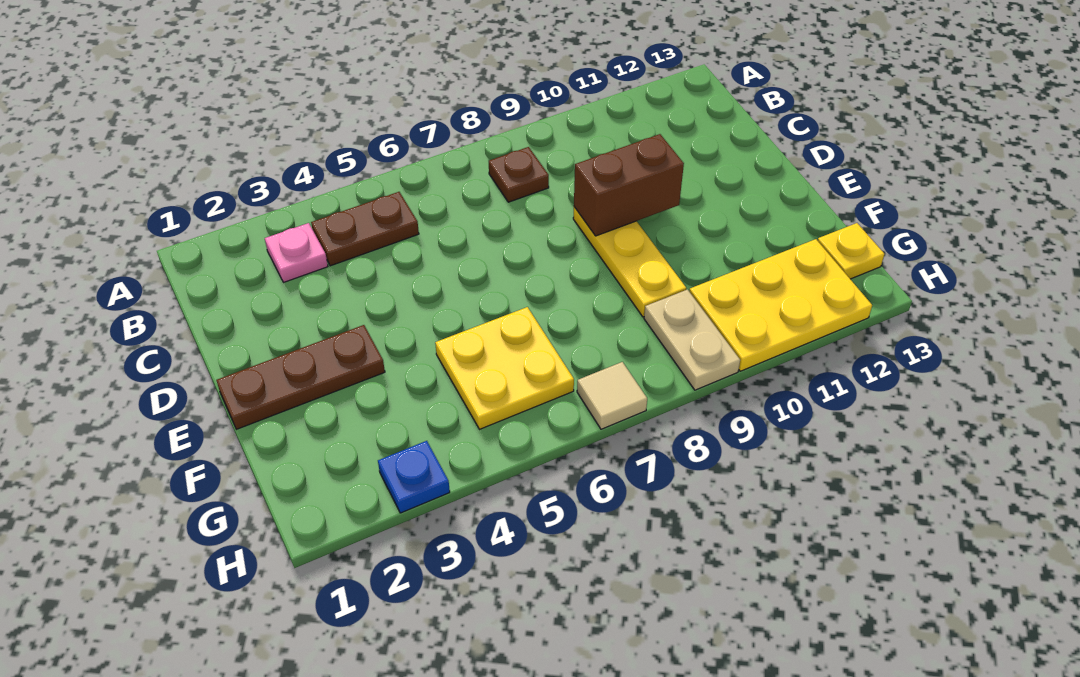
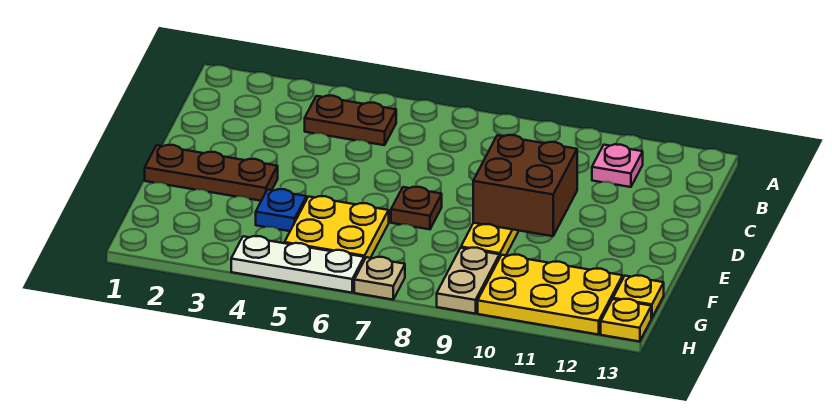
pink 1x1 plate [265,223,328,282] -> pink 1x1 plate moved to [592,144,643,187]
brown 1x1 plate [489,147,549,202] -> brown 1x1 plate moved to [391,187,442,229]
brown 1x2 brick [574,134,684,236] -> brown 2x2 brick [473,135,577,236]
blue 1x1 plate [378,441,450,513] -> blue 1x1 plate moved to [256,189,306,231]
none -> white 1x3 plate [231,236,364,293]
tan 1x1 tile [577,362,647,429] -> tan 1x1 plate [354,257,405,300]
none -> yellow 1x1 plate [601,299,651,342]

